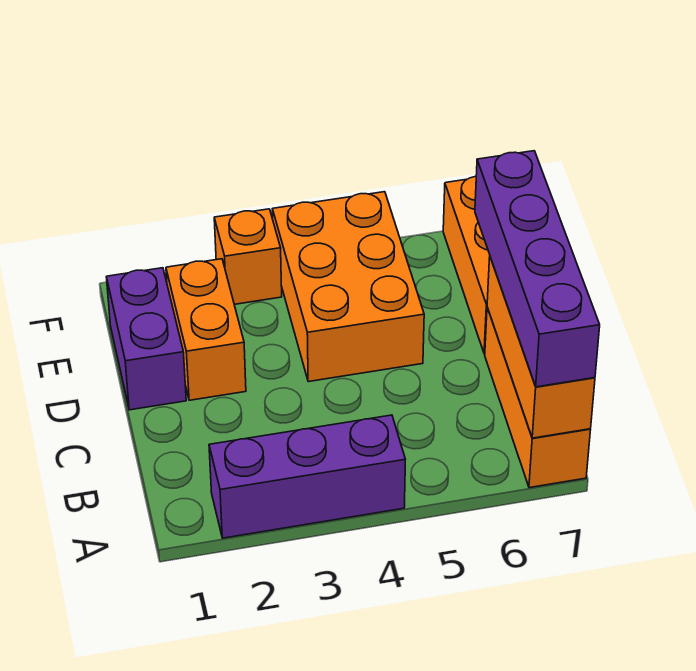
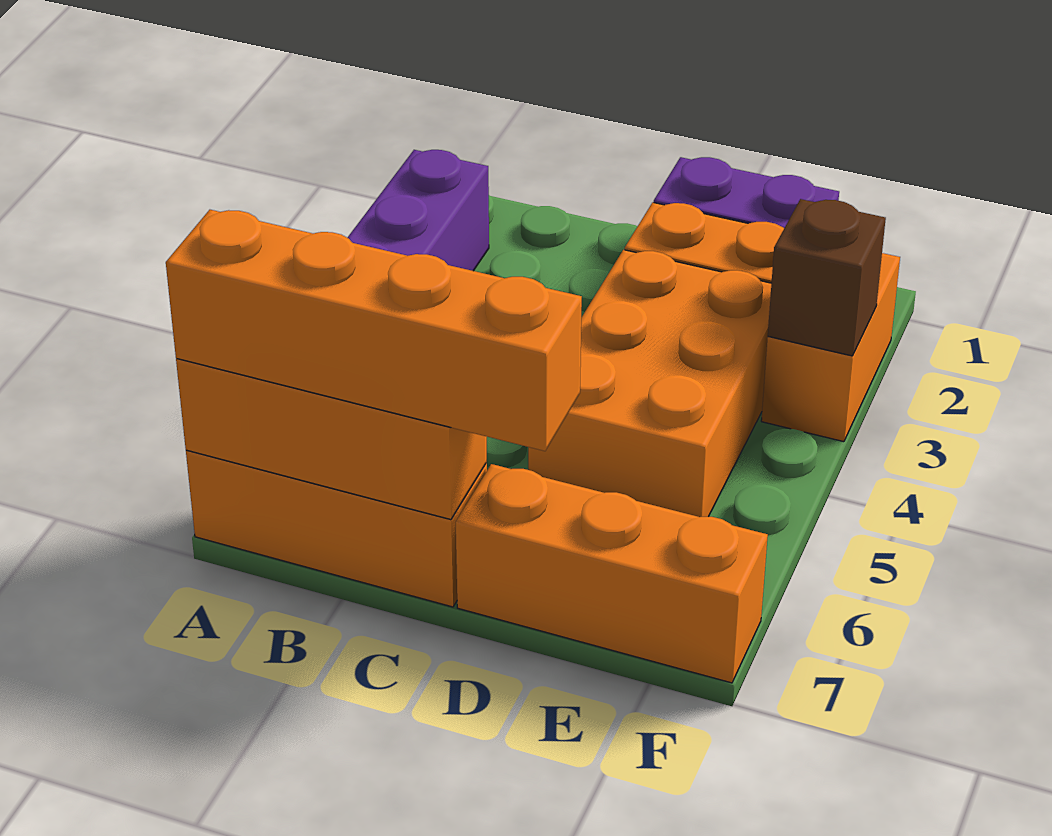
purple 1x4 brick [475,151,600,387] -> orange 1x4 brick [166,210,582,451]
orange 2x3 brick [272,192,424,382] -> orange 2x3 brick turned to [528,250,771,517]
orange 1x1 brick [214,209,282,304] -> orange 1x2 brick [761,253,900,442]
none -> brown 1x1 brick [768,199,886,356]

